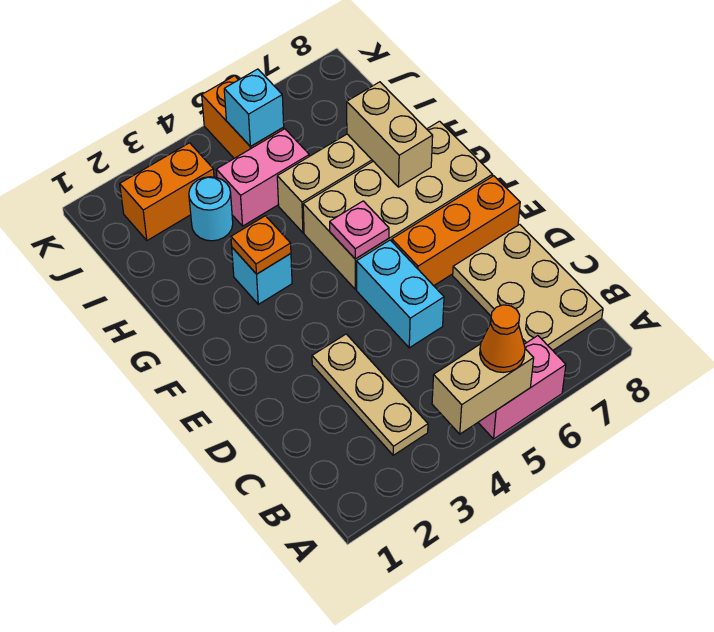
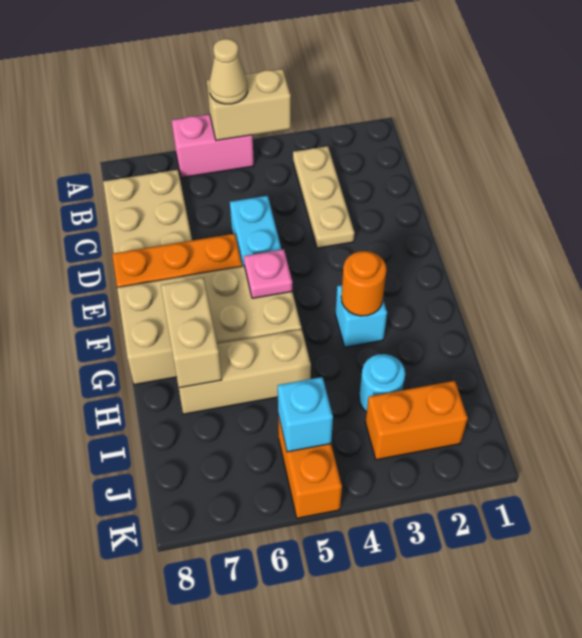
orange 1x1 cone [480,305,525,373] -> tan 1x1 cone [209,39,248,104]
orange 1x1 plate [231,216,291,274] -> orange 1x1 round brick [341,251,386,316]
pink 1x2 brick [216,129,309,226] -> none

